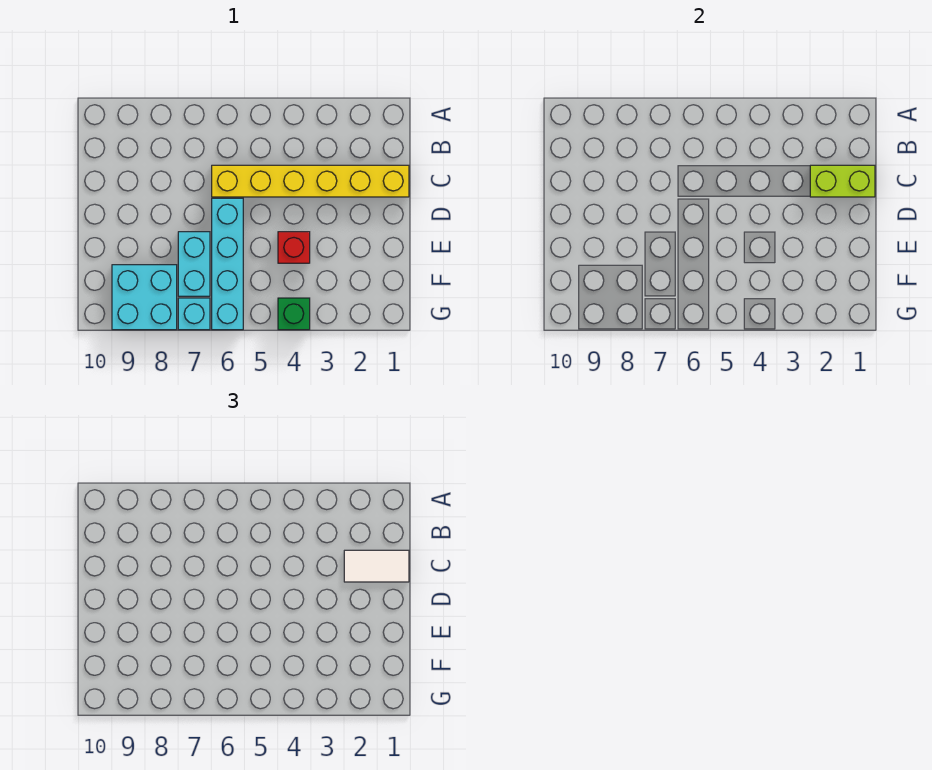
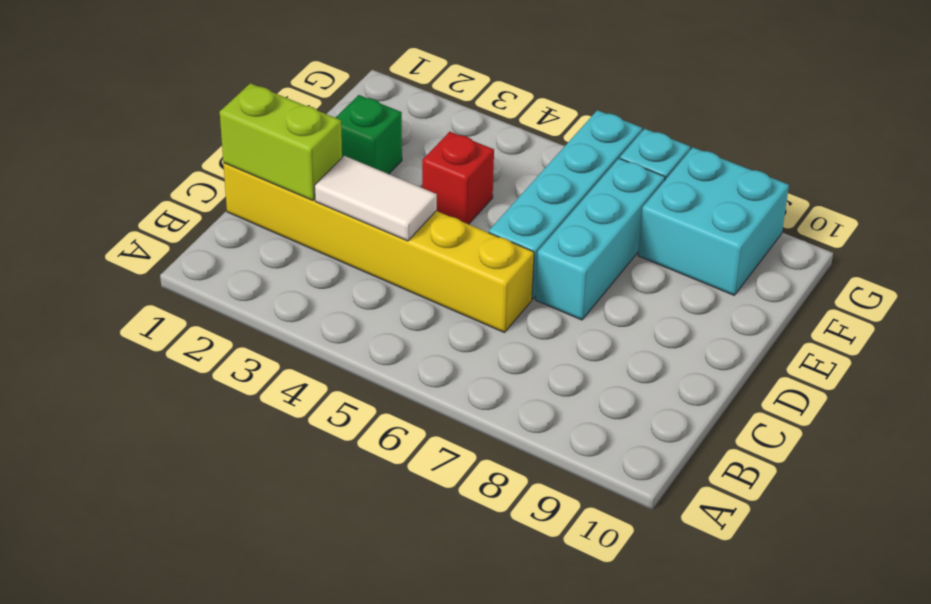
white 1x2 tile [344,550,409,582] -> white 1x2 tile moved to [315,156,437,241]
cyan 1x2 brick [178,232,210,296] -> cyan 1x3 brick [535,159,665,320]
green 1x1 brick [278,298,310,330] -> green 1x1 brick moved to [335,95,402,174]

